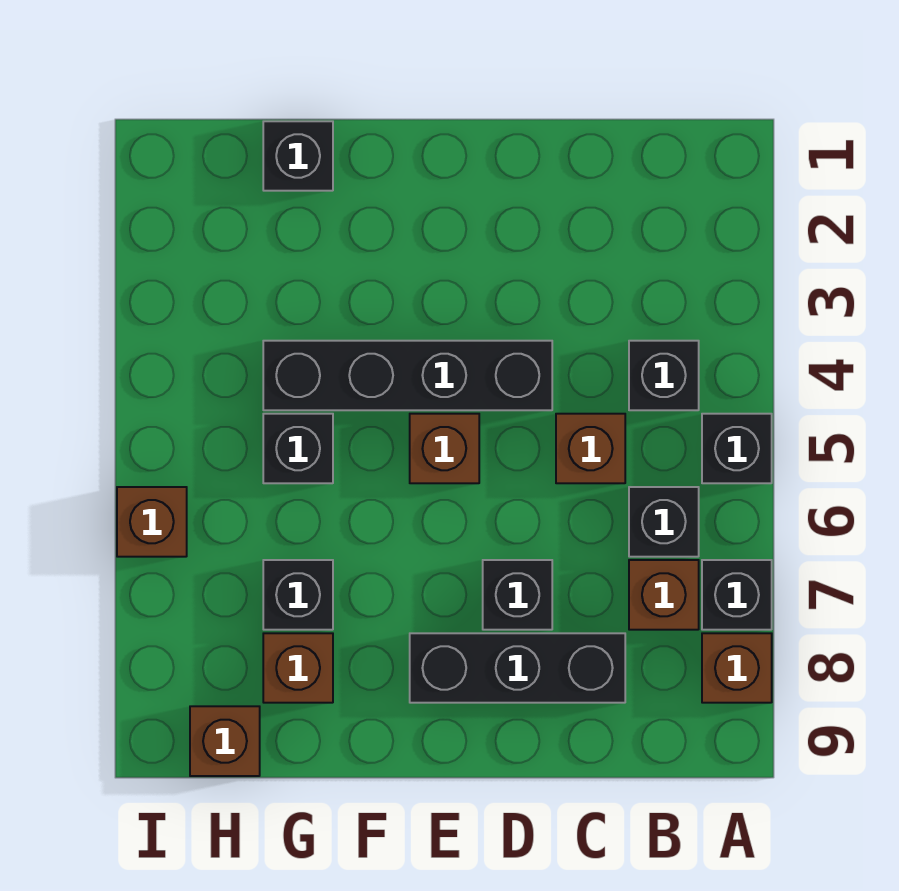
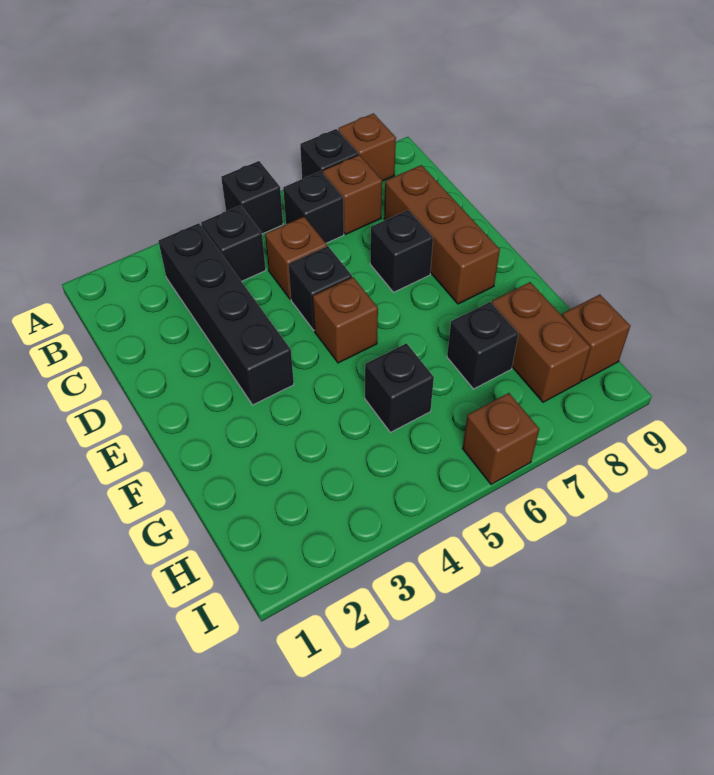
black 1x3 brick [410,633,625,703] -> brown 1x3 brick [384,165,500,304]
black 1x4 brick [263,341,552,410] -> black 1x4 brick moved to [158,223,294,405]
black 1x1 brick [263,121,333,191] -> black 1x1 brick moved to [288,246,352,330]
brown 1x1 brick [263,633,333,703] -> brown 1x2 brick [492,282,591,402]

